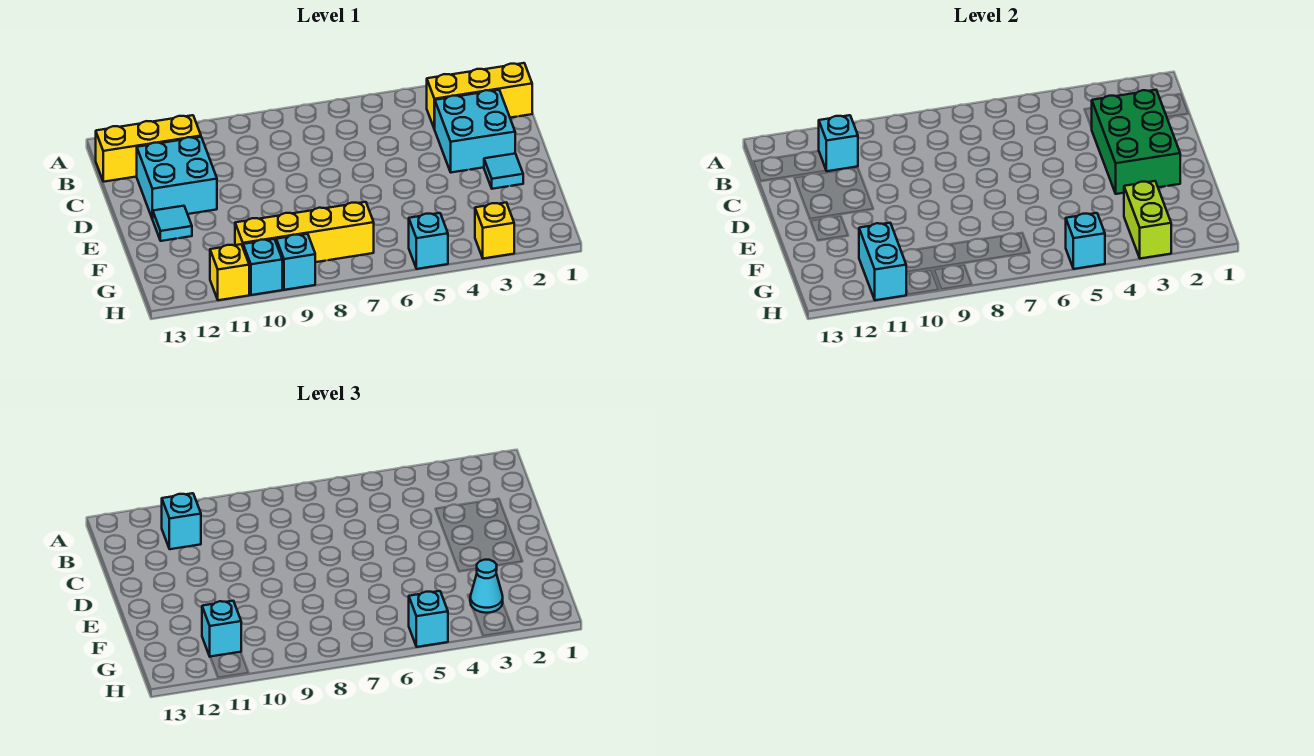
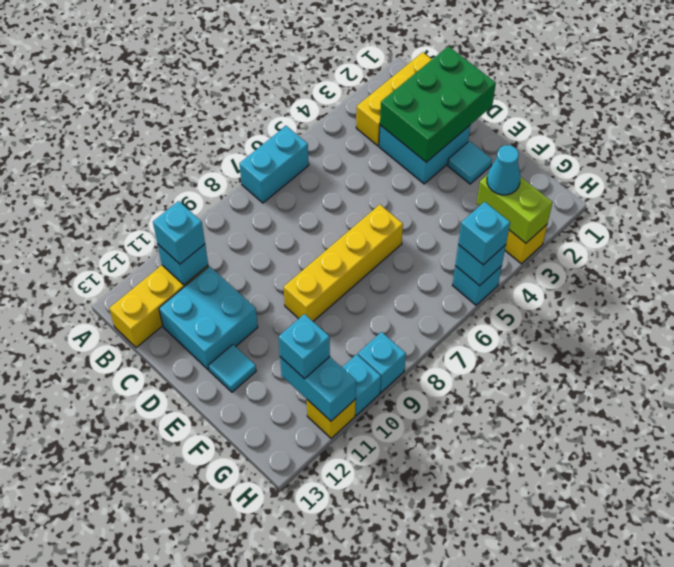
none -> cyan 1x2 brick [239,126,309,203]
green 2x3 brick [1092,90,1180,194] -> green 2x3 brick turned to [380,46,496,162]
yellow 1x4 brick [235,202,374,262] -> yellow 1x4 brick moved to [284,205,403,321]

